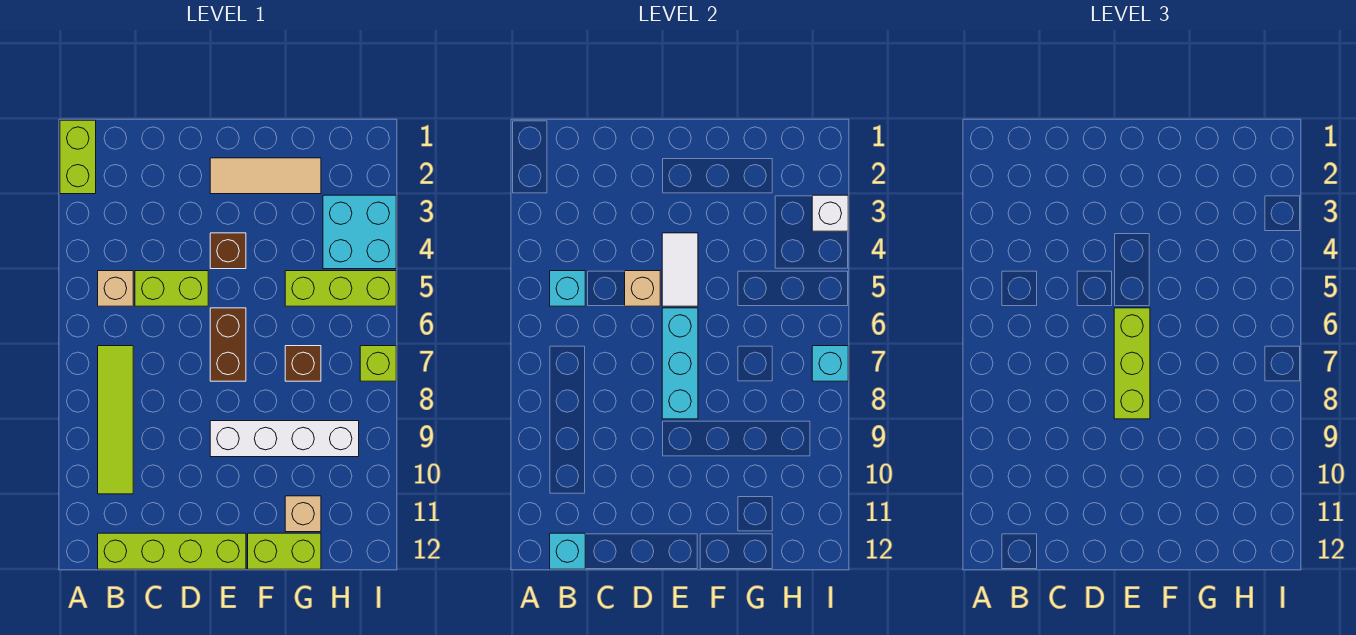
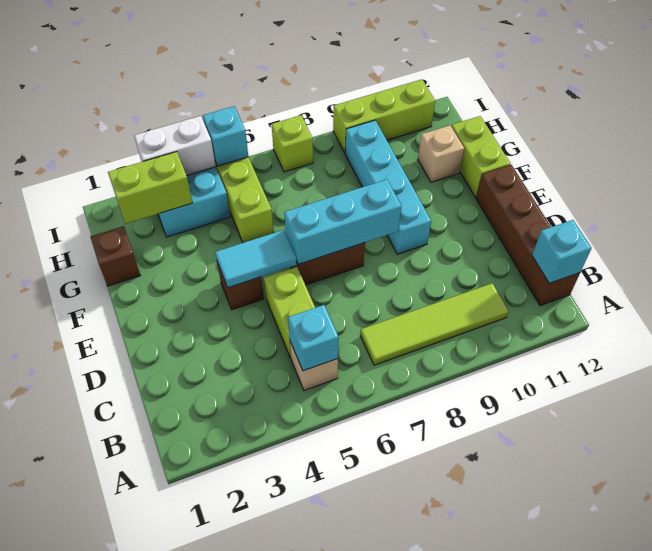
lime 1x2 brick [60,120,96,194] -> lime 1x2 brick moved to [108,152,193,224]
lime 1x4 brick [98,533,246,569] -> brown 1x4 brick [476,165,580,306]
tan 1x1 brick [625,271,660,306] -> none
tan 1x3 tile [210,158,321,194] -> none
white 1x2 tile [662,233,698,306] -> cyan 1x2 tile [215,230,297,288]
lime 1x3 brick [1114,308,1150,419] -> lime 1x3 brick moved to [333,79,435,153]
white 1x4 brick [210,421,359,457] -> cyan 1x4 brick [345,120,431,254]
brown 1x1 brick [285,346,321,381] -> brown 1x1 brick moved to [91,226,140,286]
white 1x1 brick [812,195,848,231] -> white 1x2 brick [134,116,216,175]
cyan 1x1 brick [812,346,848,381] -> cyan 1x1 brick moved to [203,106,248,166]

